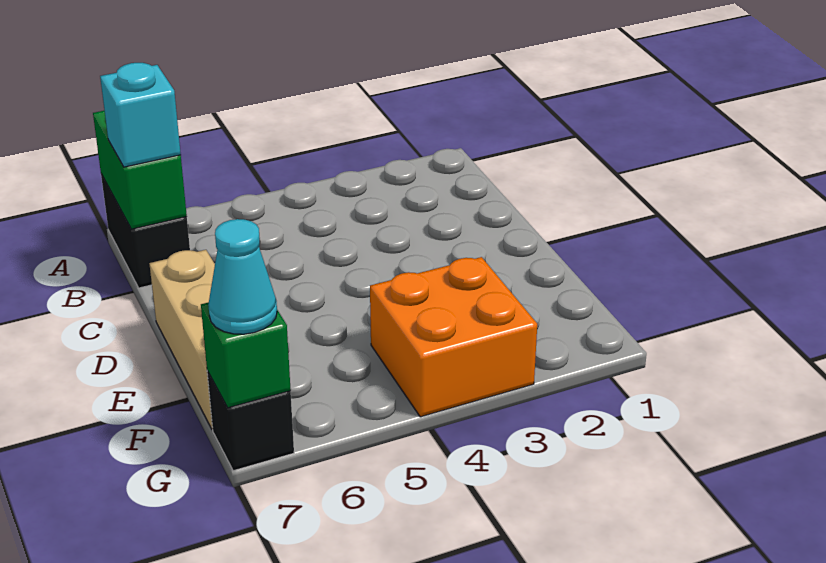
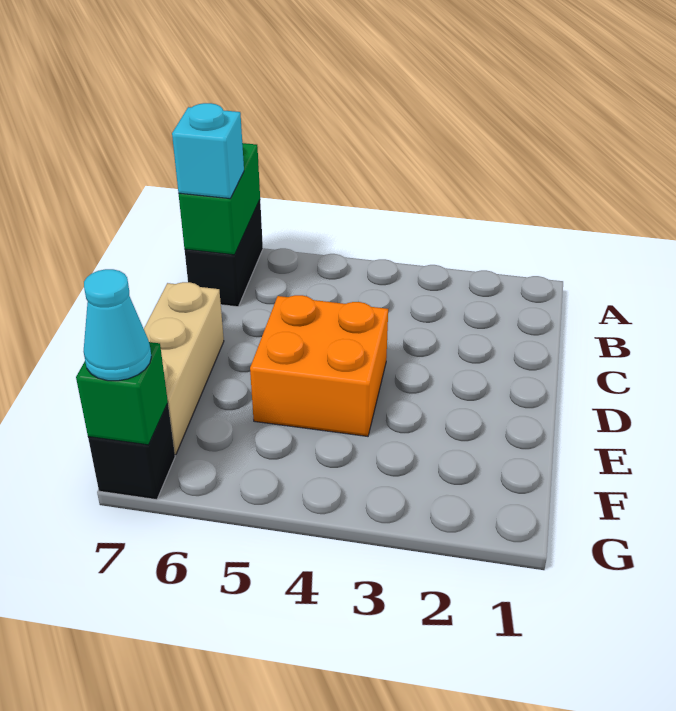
orange 2x2 brick [370,257,537,417] -> orange 2x2 brick moved to [250,295,388,436]

